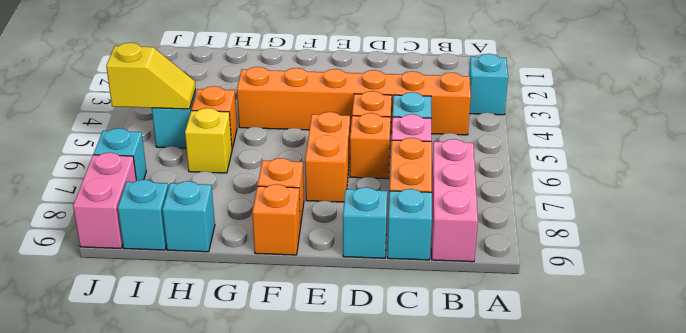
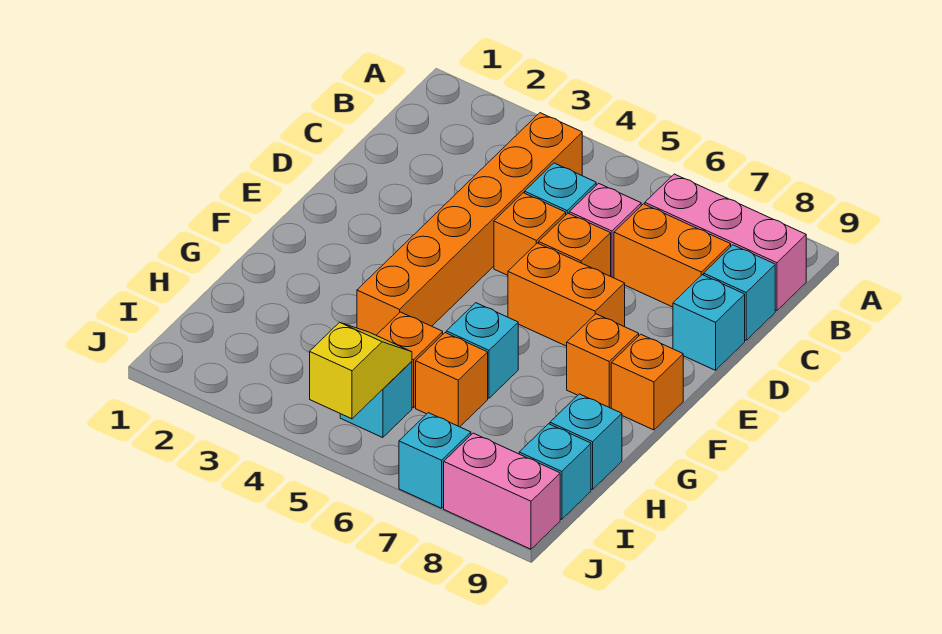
cyan 1x1 brick [469,54,508,115] -> cyan 1x1 brick moved to [446,303,518,398]
yellow 1x1 brick [185,108,232,173] -> orange 1x1 brick [416,333,488,427]

